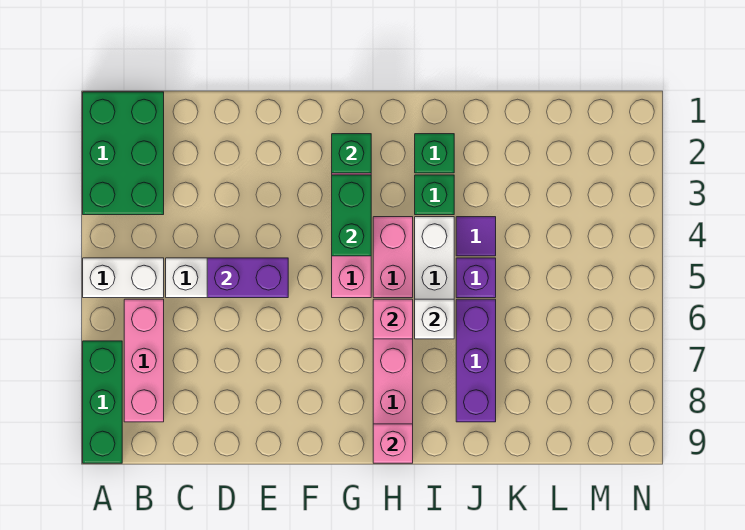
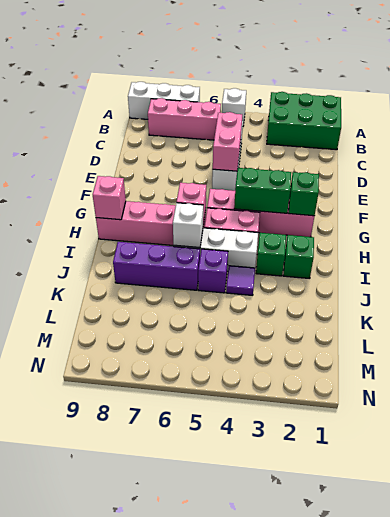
white 1x2 brick [83,258,164,298] -> white 1x1 brick [222,88,246,126]
green 1x3 brick [83,341,122,463] -> white 1x3 brick [128,82,200,119]
purple 1x2 brick [207,258,288,298] -> pink 1x2 brick [213,112,242,171]

